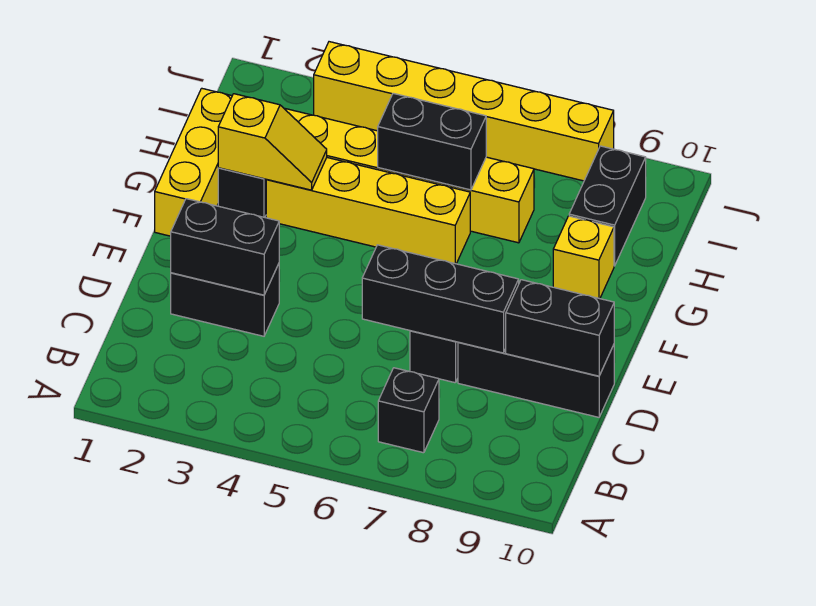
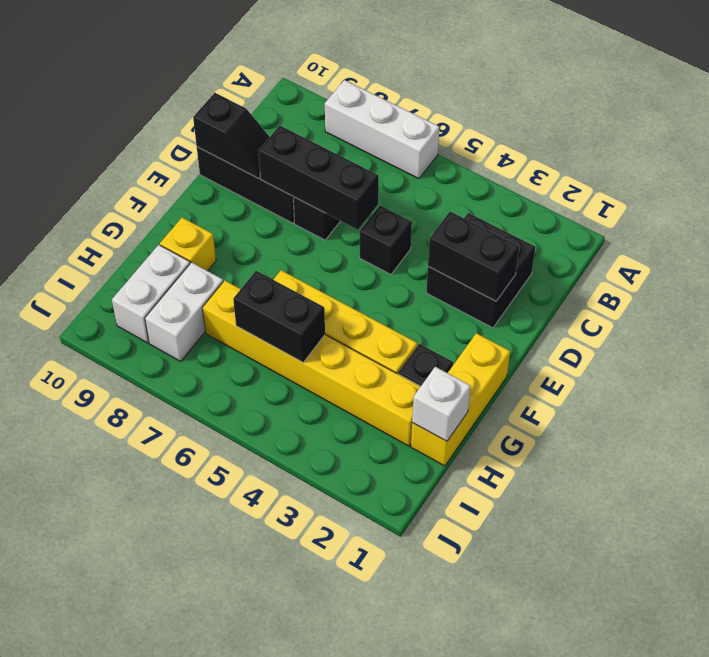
none -> white 1x3 brick [325,80,439,179]
black 1x1 brick [378,368,439,453] -> black 1x1 brick moved to [360,206,412,274]
black 1x2 brick [171,264,279,336] -> black 2x2 brick [426,213,535,328]
black 1x2 brick [506,280,614,376] -> black 1x2 slope [193,93,269,179]
yellow 1x2 slope [218,94,327,190] -> none
none -> white 1x1 brick [412,367,471,441]
none -> white 1x2 brick [145,262,223,361]
black 1x2 brick [569,146,646,266] -> white 1x2 brick [112,245,190,343]
yellow 1x6 brick [314,42,614,181] -> none

